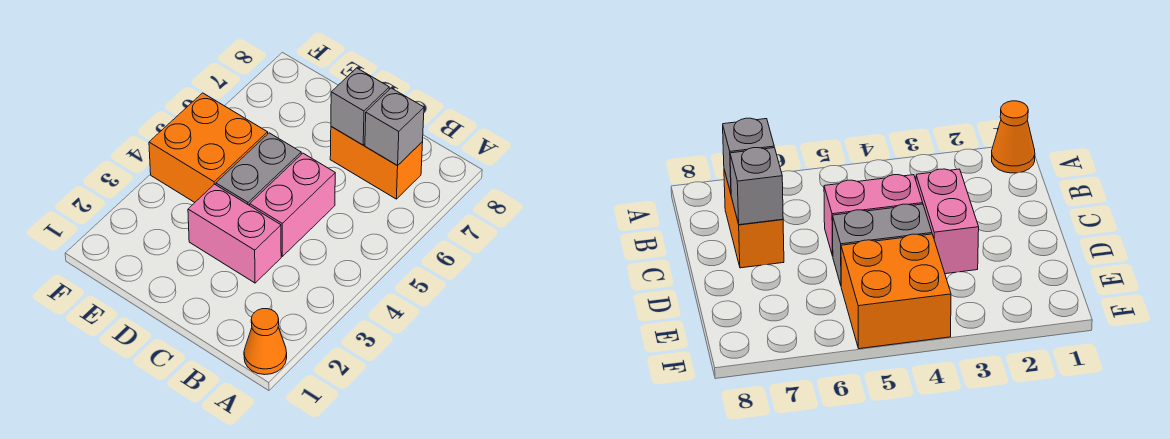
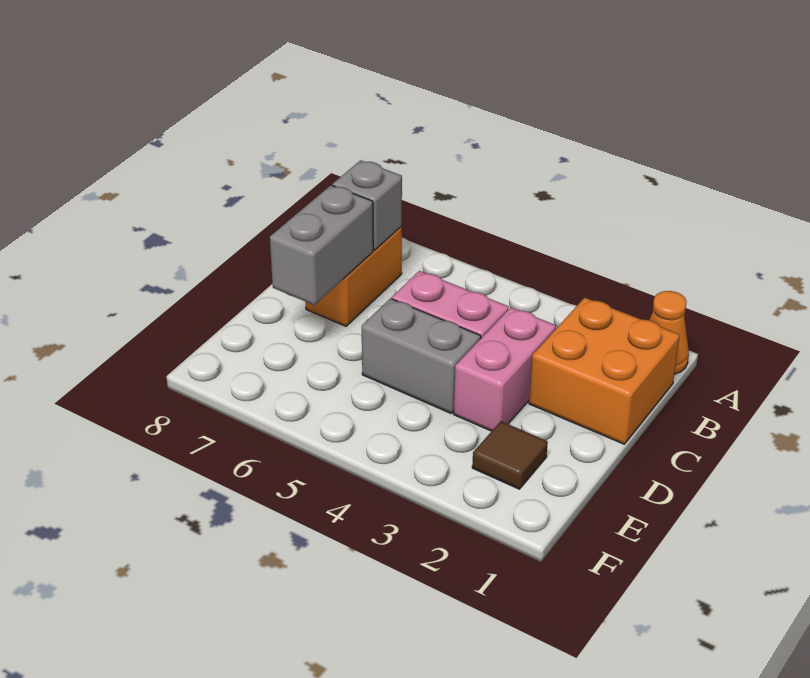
grey 1x1 brick [331,68,389,145] -> grey 1x2 brick [270,185,373,305]
none -> brown 1x1 tile [472,421,548,489]
orange 2x2 brick [149,93,268,202] -> orange 2x2 brick moved to [529,298,680,444]

